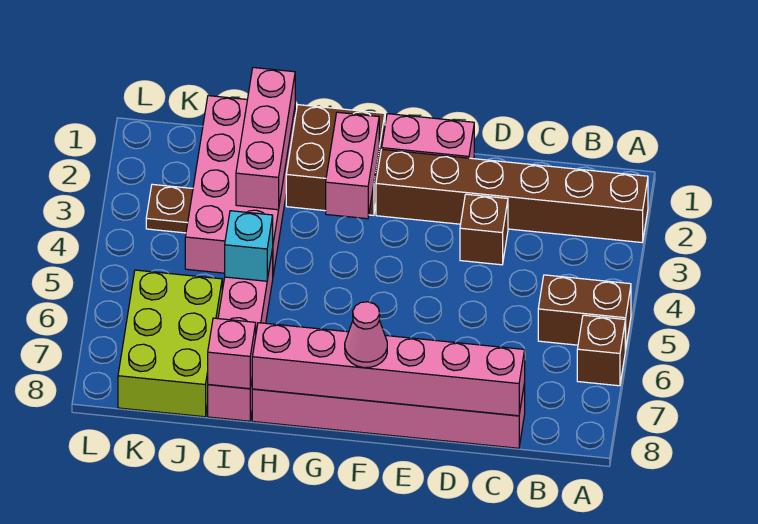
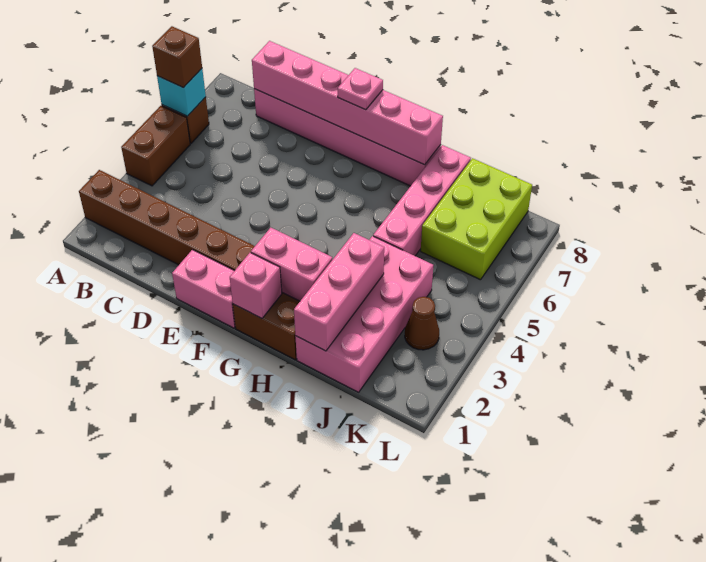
brown 1x2 brick [538,275,631,350] -> brown 1x2 brick turned to [121,106,190,186]
brown 1x1 brick [460,194,508,265] -> brown 1x1 brick moved to [152,26,202,88]
pink 1x1 cone [345,302,387,368] -> pink 1x1 plate [338,68,383,110]
pink 1x2 brick [326,112,379,219] -> pink 1x2 brick turned to [251,228,332,301]
cyan 1x1 brick [225,211,273,281] -> cyan 1x1 brick moved to [157,69,206,116]
pink 1x1 brick [208,318,256,389] -> pink 1x1 brick moved to [230,253,282,318]
brown 1x1 plate [146,184,193,233] -> brown 1x1 cone [405,297,439,350]

